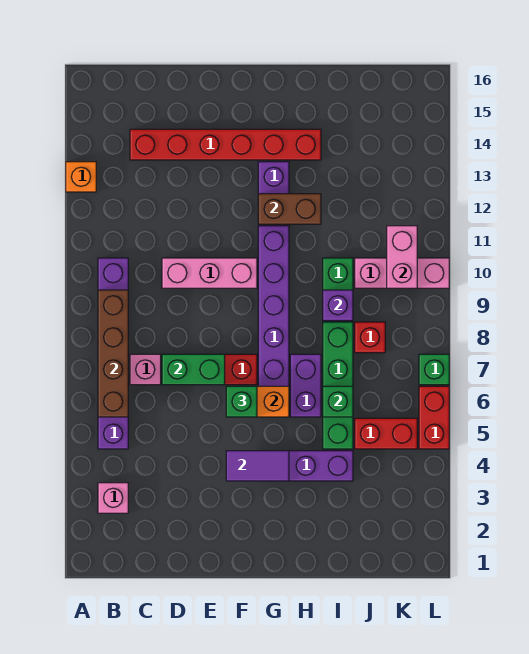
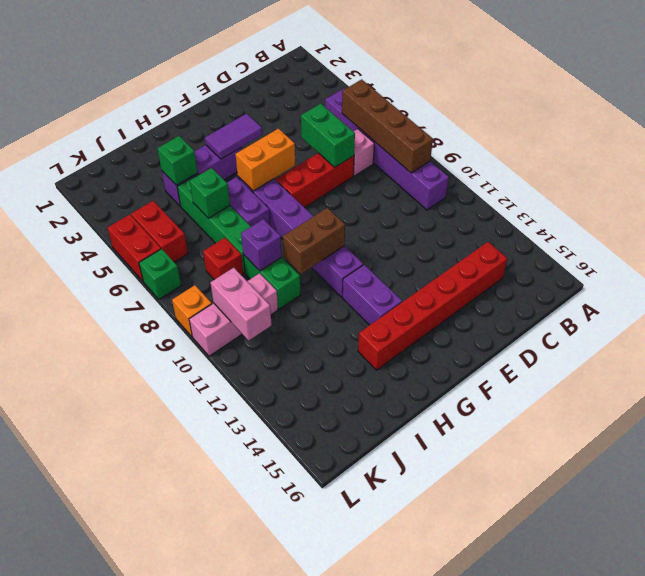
orange 1x1 brick [66,162,96,192] -> orange 1x1 brick moved to [172,285,212,337]
pink 1x1 brick [98,483,128,513] -> none
green 1x2 brick [162,354,225,385] -> green 1x2 brick turned to [301,104,355,167]
pink 1x3 brick [162,258,257,288] -> none
green 1x1 brick [226,386,257,417] -> green 1x1 brick moved to [157,136,198,185]
brown 1x2 brick [258,194,321,224] -> brown 1x2 brick moved to [283,208,345,274]
red 1x2 brick [355,418,417,449] -> red 1x2 brick turned to [131,201,188,262]

